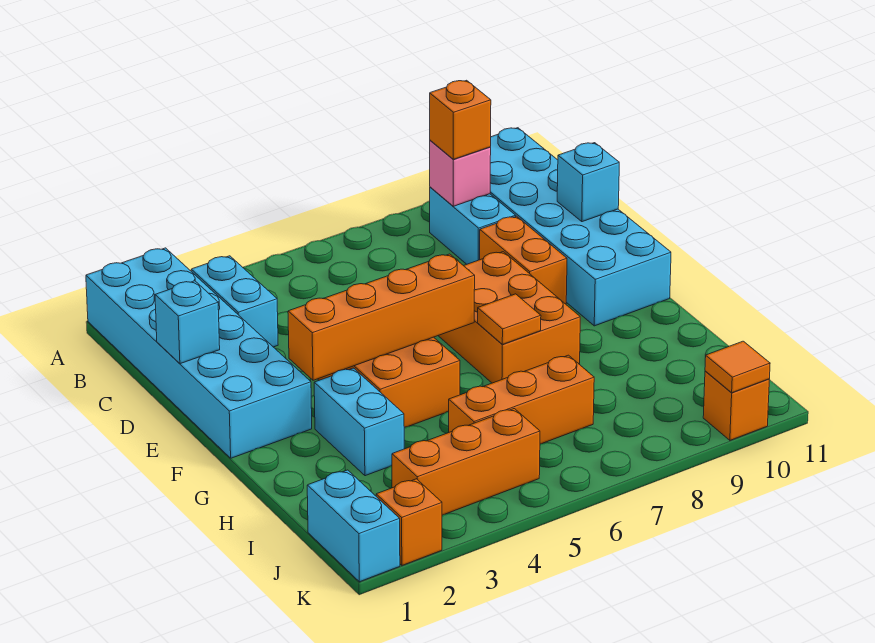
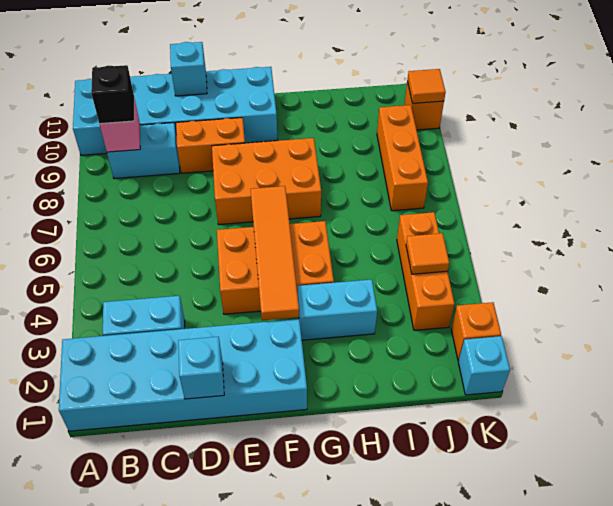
orange 1x1 brick [430,80,491,159] -> black 1x1 brick [91,65,134,124]
orange 1x4 brick [288,254,475,380] -> orange 1x4 tile [251,186,299,320]
orange 1x1 tile [478,294,541,344] -> orange 1x1 tile moved to [406,233,449,274]
orange 1x3 brick [449,355,594,444] -> orange 1x3 brick moved to [377,105,428,211]
cyan 1x2 brick [307,470,400,582] -> cyan 1x1 brick [458,336,510,395]

